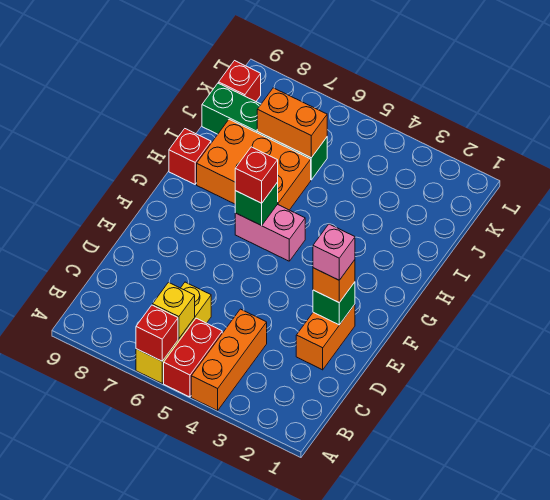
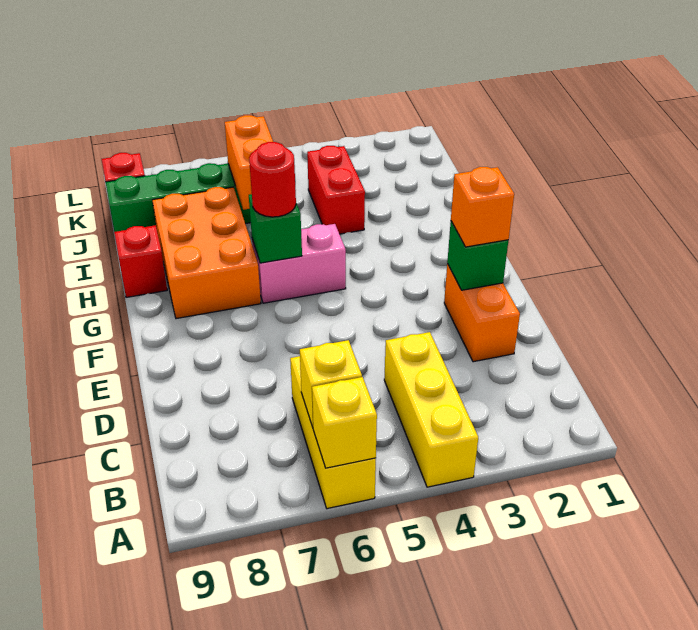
orange 1x3 brick [191,309,267,411] -> yellow 1x3 brick [384,332,478,487]
red 1x2 brick [164,318,222,397] -> red 1x2 brick moved to [307,146,365,234]
red 1x1 brick [136,305,178,361] -> yellow 1x1 brick [312,377,377,468]
pink 1x1 brick [313,224,355,280] -> none
red 1x1 brick [235,147,278,203] -> red 1x1 round brick [249,142,296,217]
orange 2x3 brick [197,119,311,210] -> orange 2x3 brick turned to [152,187,261,319]
orange 1x2 brick [257,88,327,158] -> orange 1x2 brick turned to [225,115,273,210]

